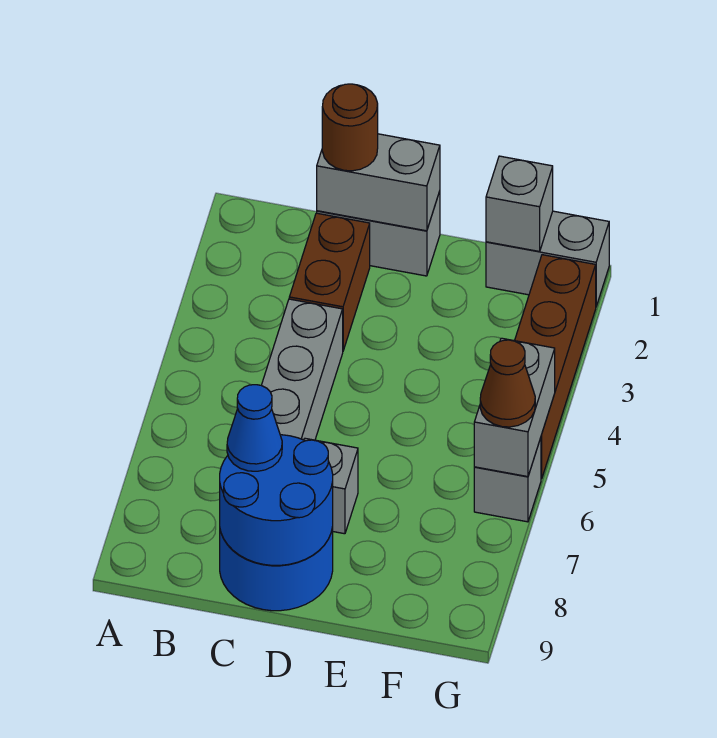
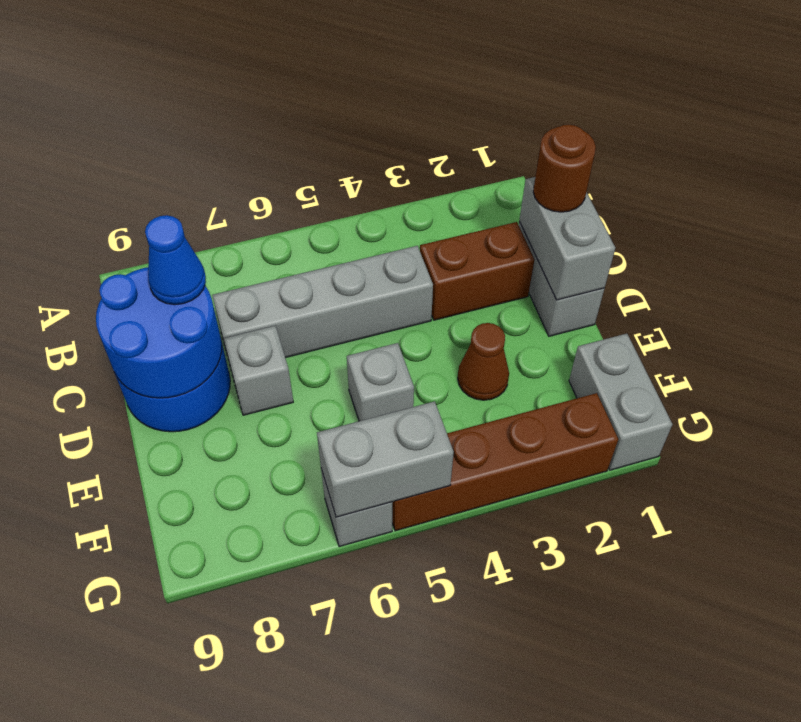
grey 1x1 brick [486,156,553,251] -> grey 1x1 brick moved to [347,343,414,421]
brown 1x1 cone [480,340,535,427] -> brown 1x1 cone moved to [458,323,509,400]

